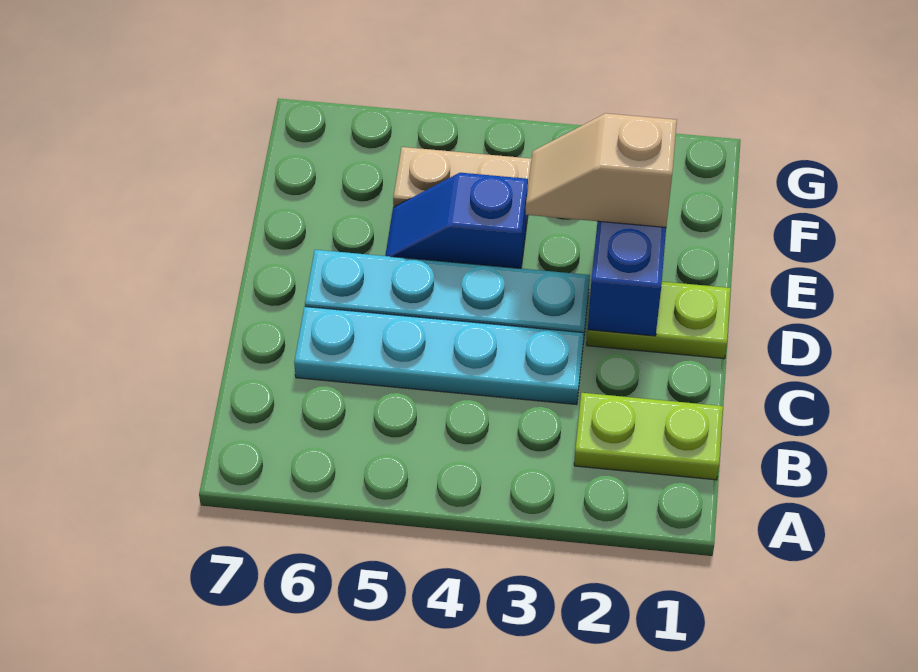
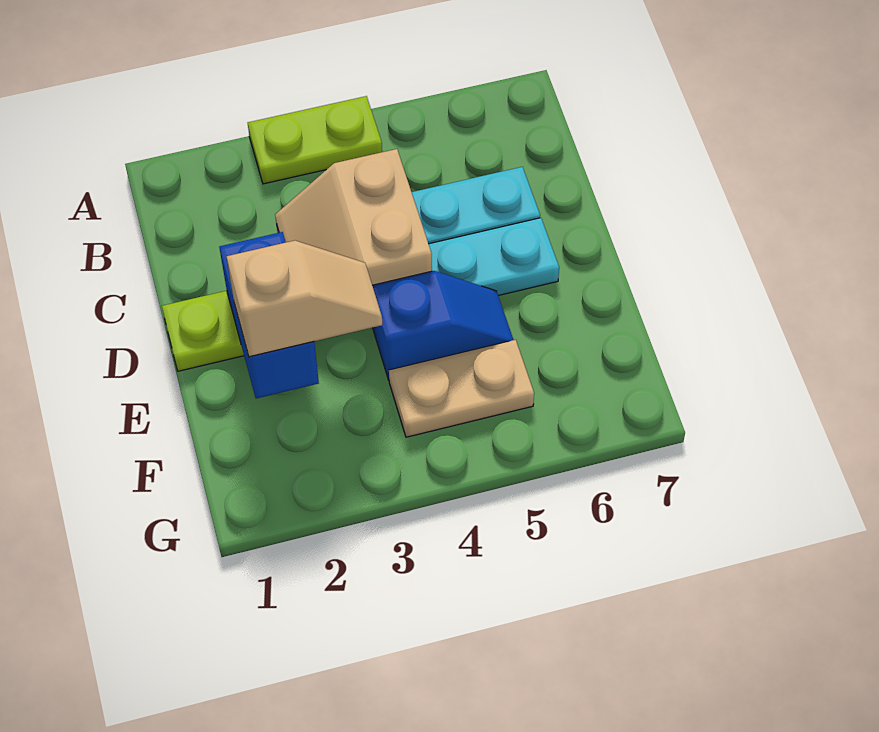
lime 1x2 plate [574,393,723,480] -> lime 1x2 plate moved to [248,96,382,184]
none -> tan 2x2 slope [275,149,432,285]

